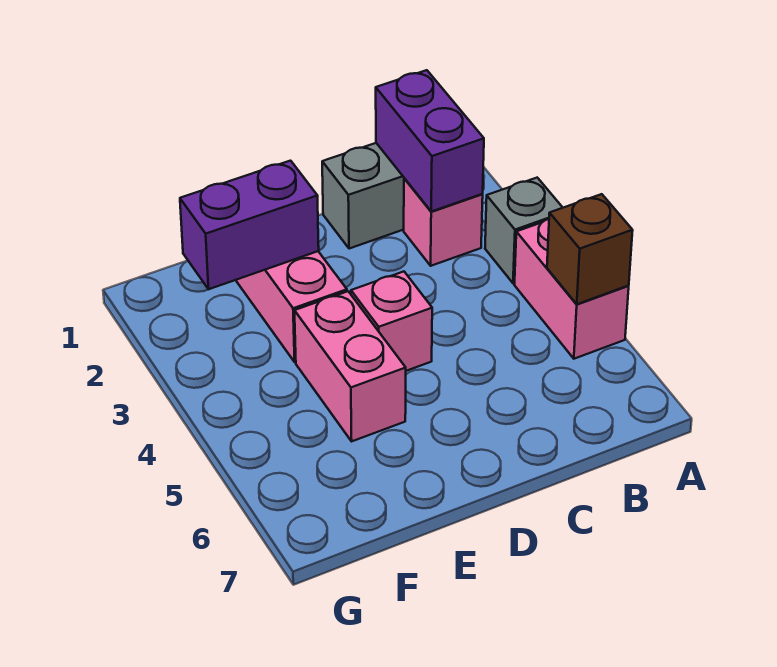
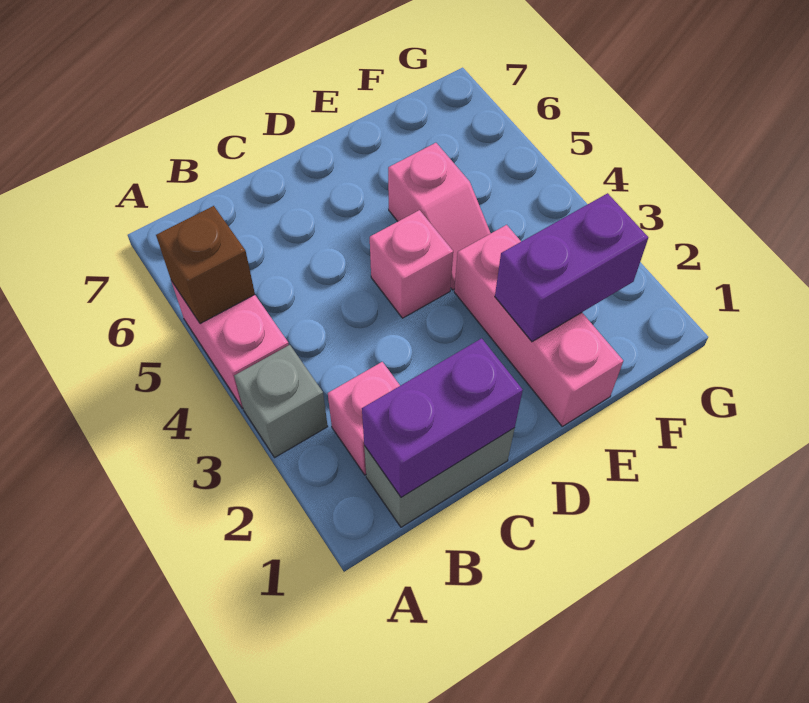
purple 1x2 brick [376,70,484,211] -> purple 1x2 brick turned to [362,338,523,497]
pink 1x2 brick [295,291,406,441] -> pink 1x2 slope [388,143,491,290]

